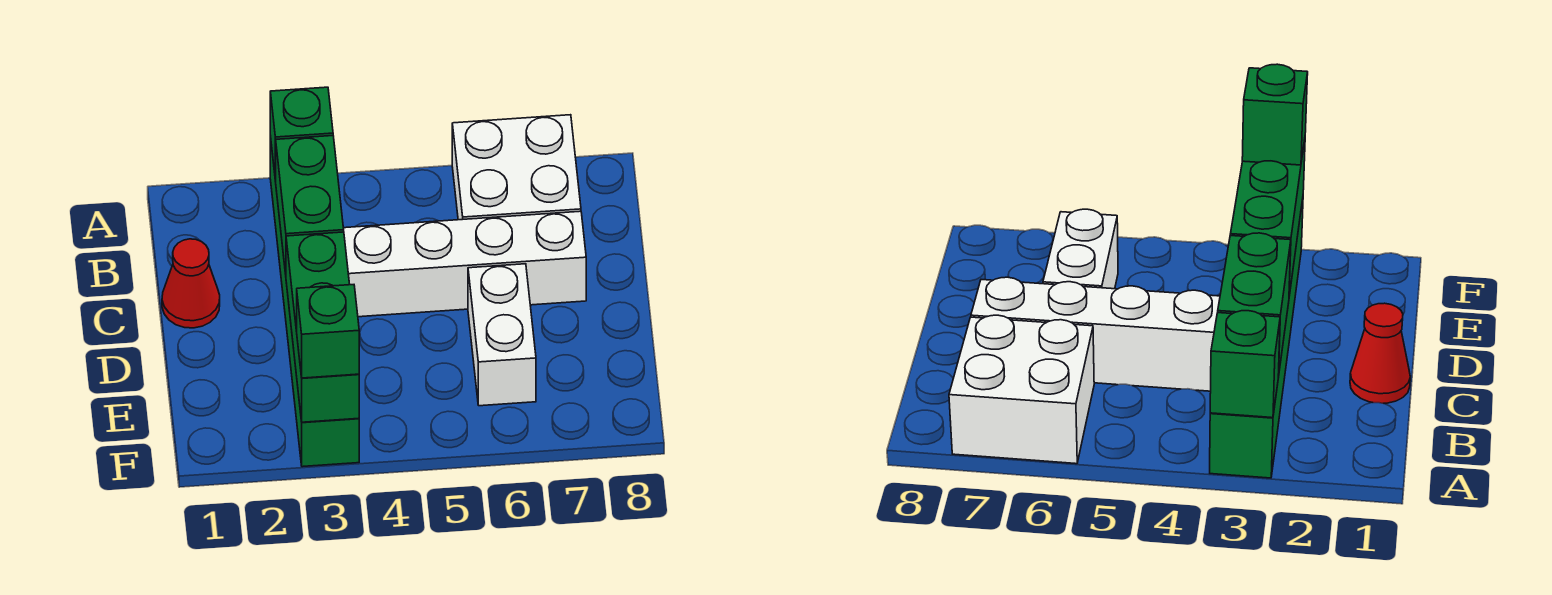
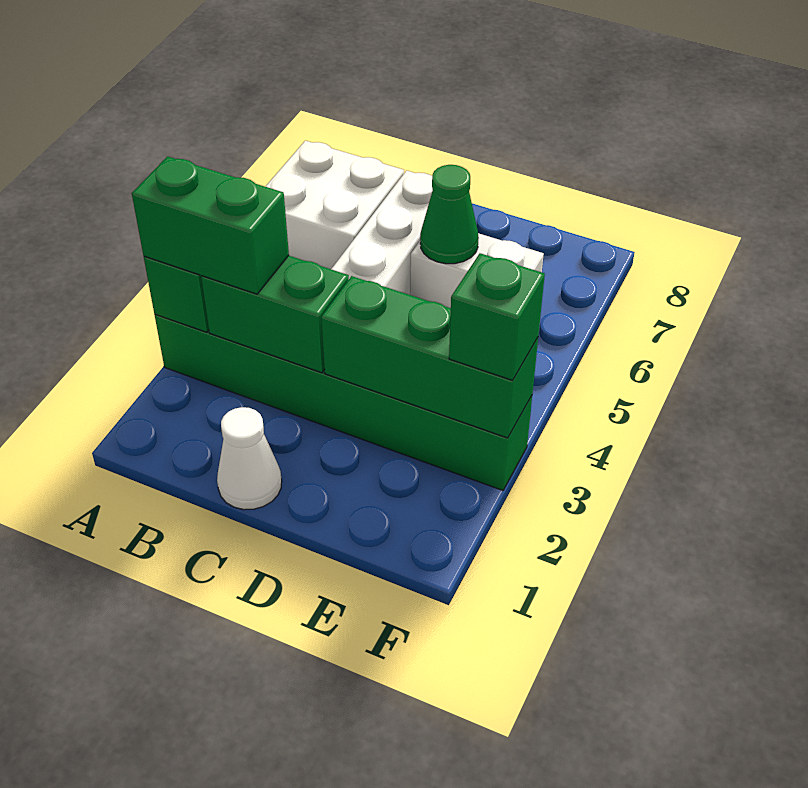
none -> green 1x2 brick [132,156,289,294]
red 1x1 cone [162,239,220,328] -> white 1x1 cone [217,407,282,510]
none -> green 1x1 cone [420,165,479,264]

